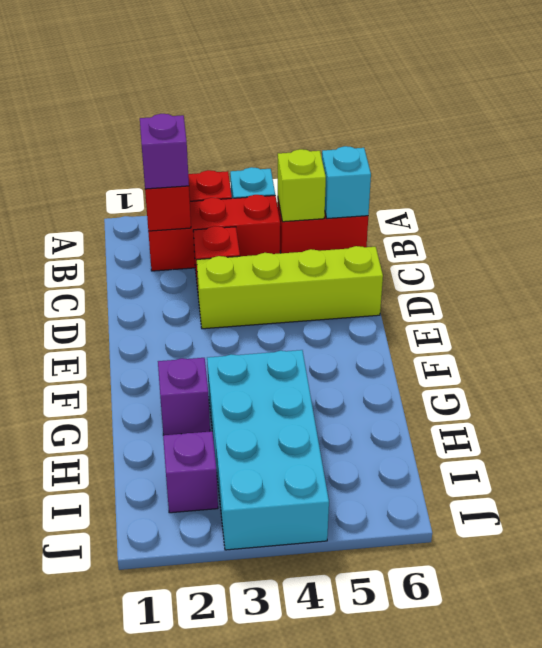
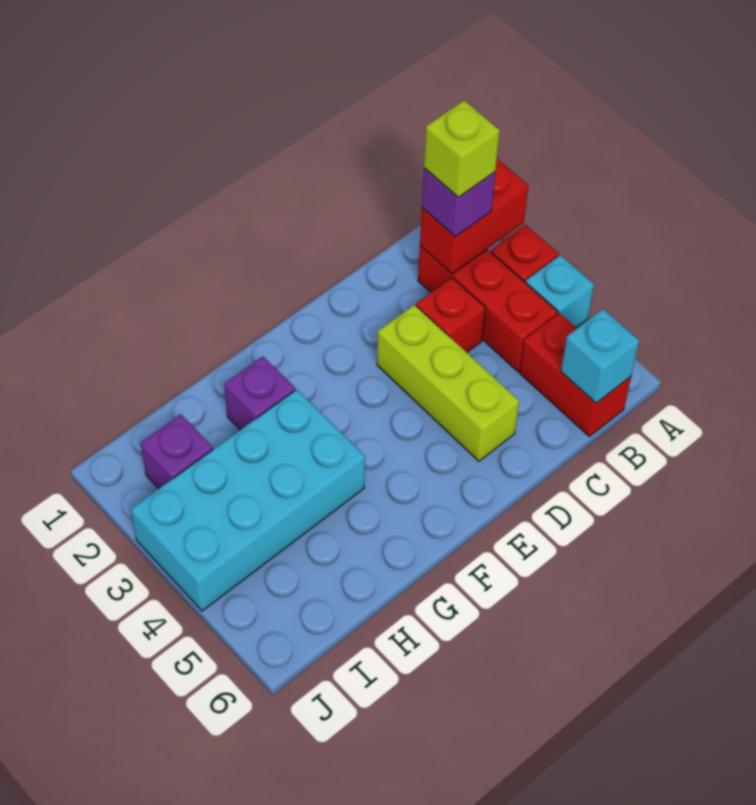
lime 1x1 brick [278,149,326,222] -> lime 1x1 brick moved to [424,100,500,197]
lime 1x4 brick [197,246,383,329] -> lime 1x3 brick [377,305,519,461]

